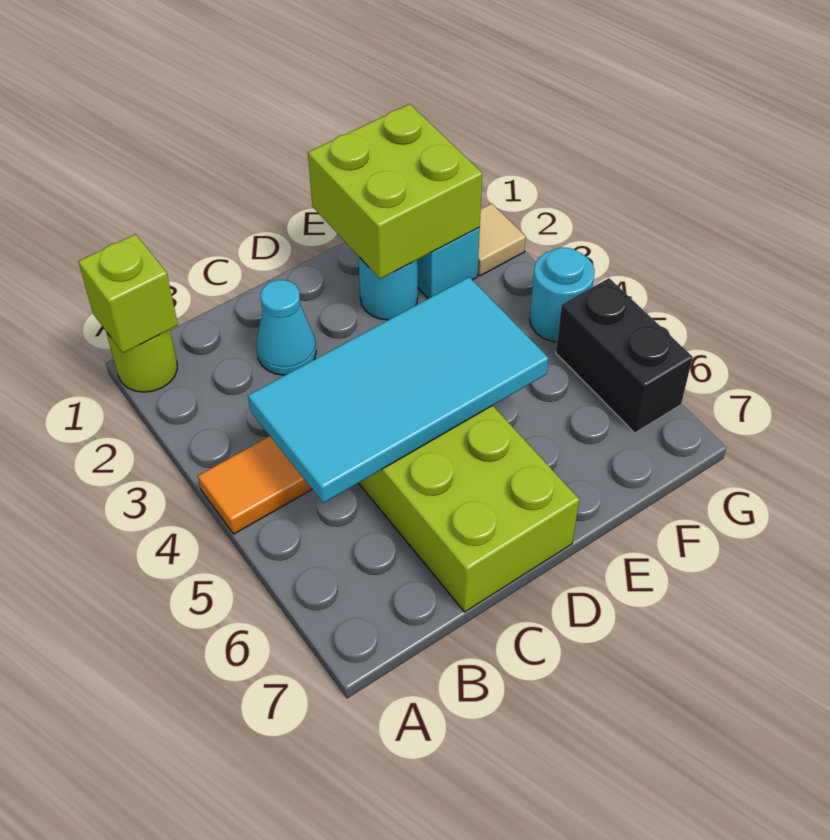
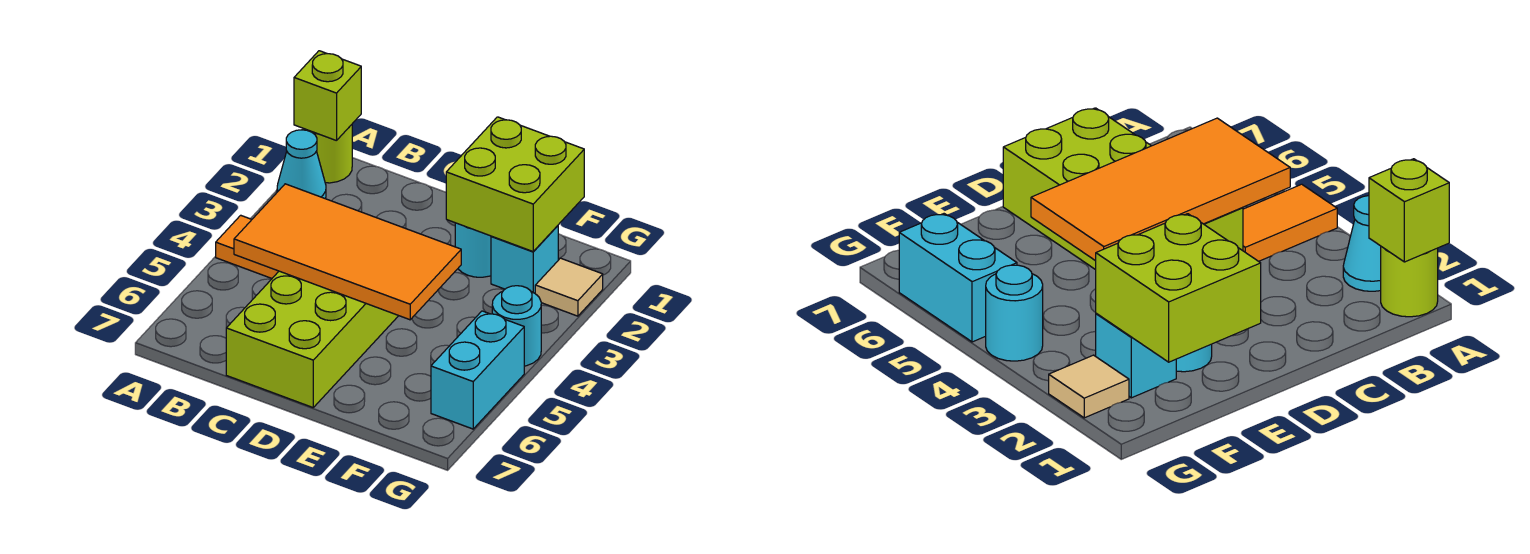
cyan 2x4 tile [248,277,549,503] -> orange 2x4 tile [234,184,461,320]
cyan 1x1 cone [256,280,316,375] -> cyan 1x1 cone moved to [277,130,326,199]
black 1x2 brick [556,278,693,433] -> cyan 1x2 brick [431,311,524,429]

